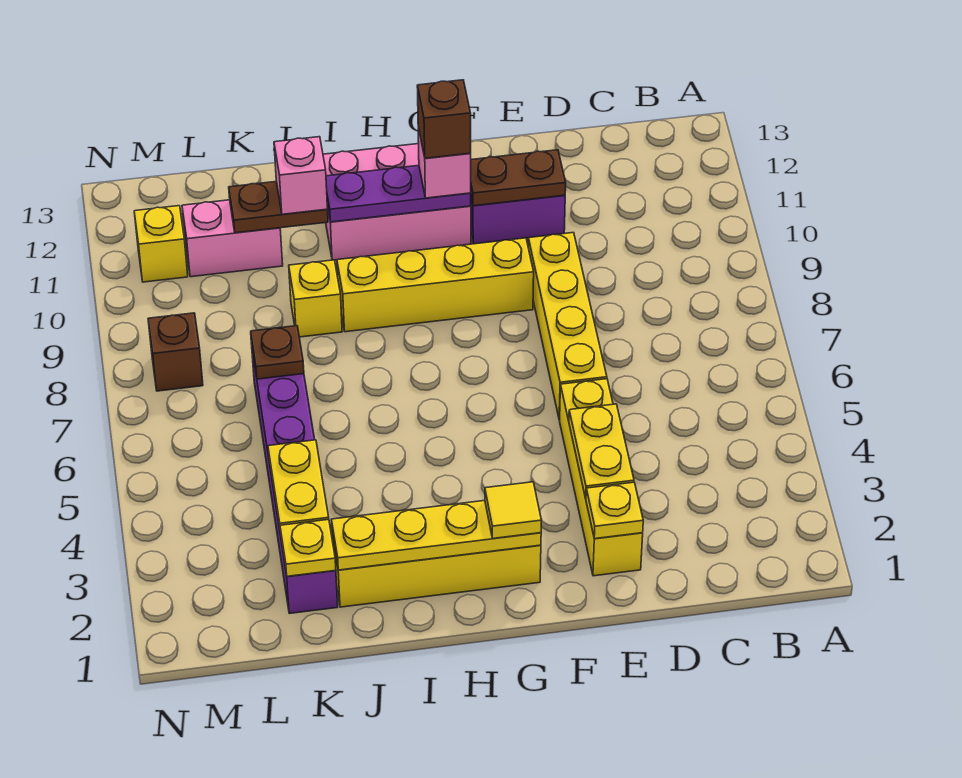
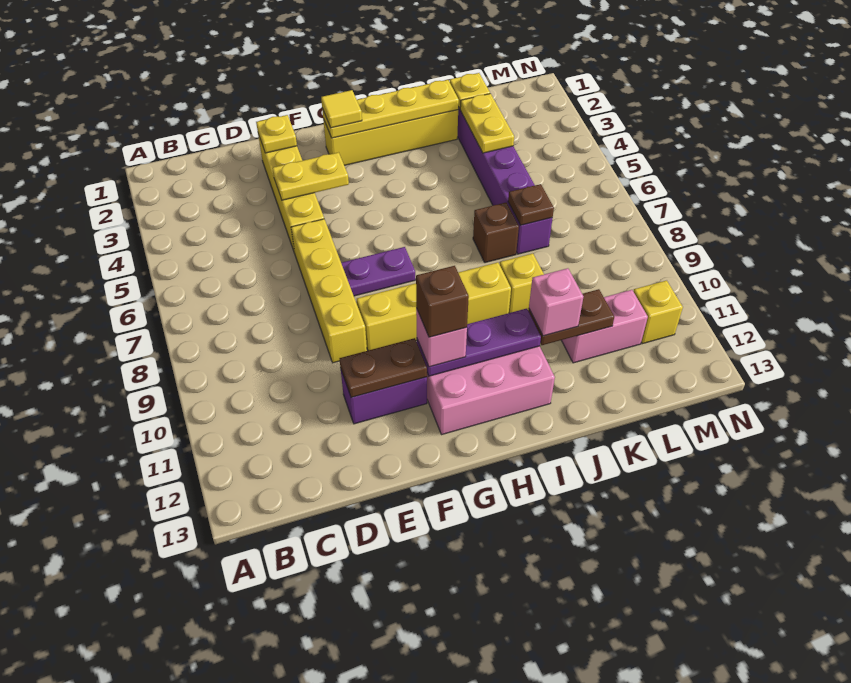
yellow 1x2 plate [569,404,634,498] -> yellow 1x2 plate turned to [272,152,349,200]
none -> purple 1x2 plate [341,247,416,296]
brown 1x1 brick [148,313,203,391] -> brown 1x1 brick moved to [473,203,519,263]

